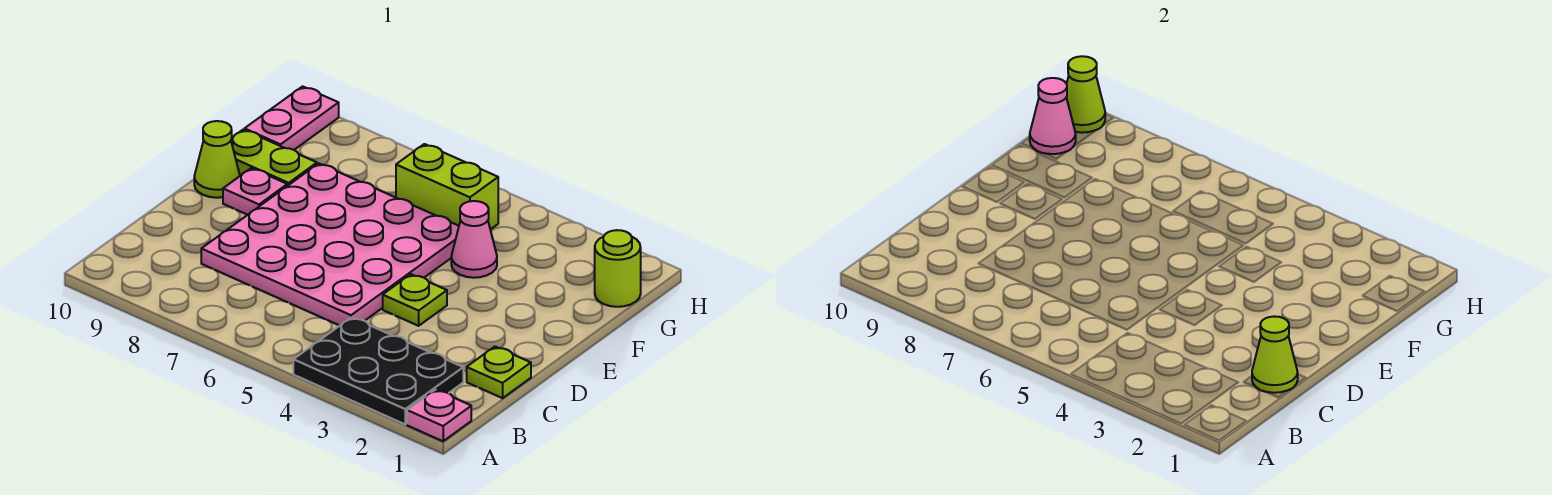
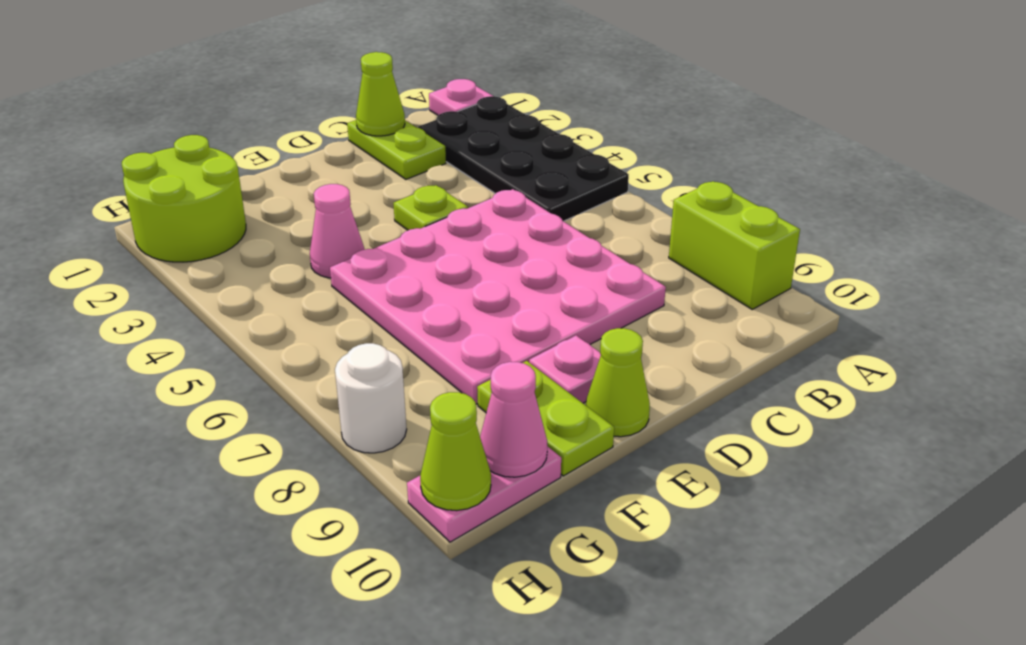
black 2x3 plate [293,317,463,424] -> black 2x4 plate [418,96,629,221]
lime 1x1 plate [467,347,531,398] -> lime 1x2 plate [347,120,446,179]
lime 1x1 round brick [595,230,641,307] -> lime 2x2 round brick [122,135,246,262]
lime 1x2 brick [396,144,499,230] -> lime 1x2 brick moved to [669,181,800,309]
none -> white 1x1 round brick [335,343,407,453]

